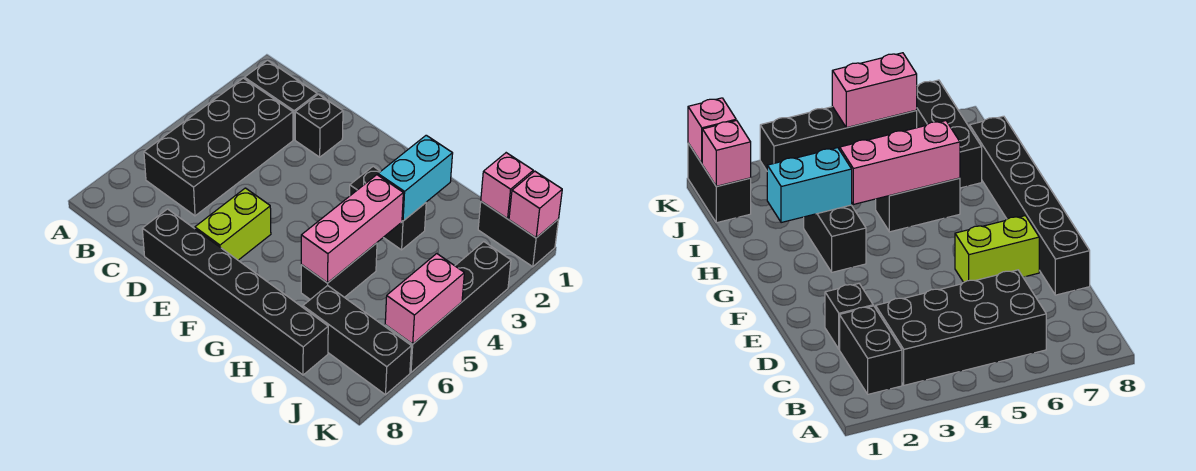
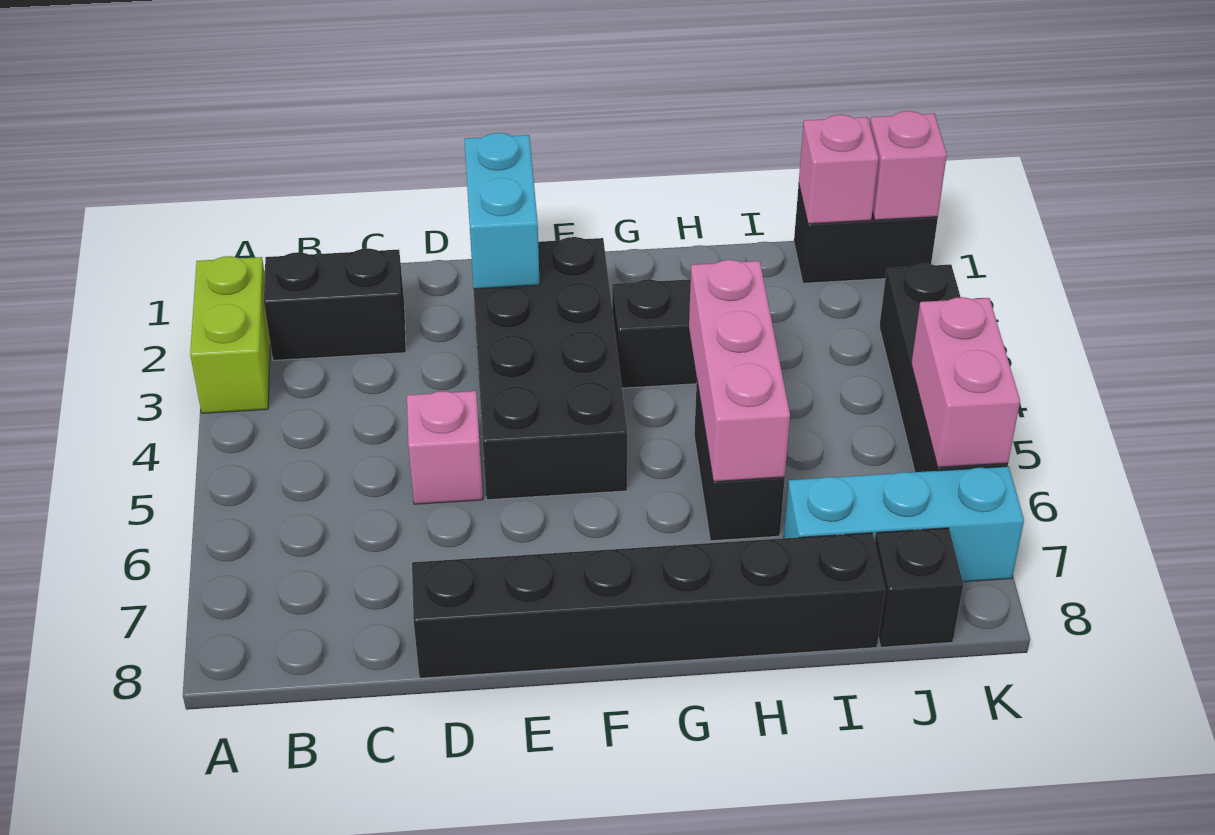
black 2x4 brick [144,78,293,216] -> black 2x4 brick moved to [473,237,627,500]
black 1x1 brick [295,94,343,157] -> black 1x1 brick moved to [875,528,963,647]
none -> pink 1x1 brick [407,391,483,504]
lime 1x2 brick [195,188,271,260] -> lime 1x2 brick moved to [190,256,270,413]
cyan 1x2 brick [378,135,453,221] -> cyan 1x2 brick moved to [464,133,540,289]
black 1x3 brick [303,285,411,395] -> cyan 1x3 brick [784,466,1024,582]

